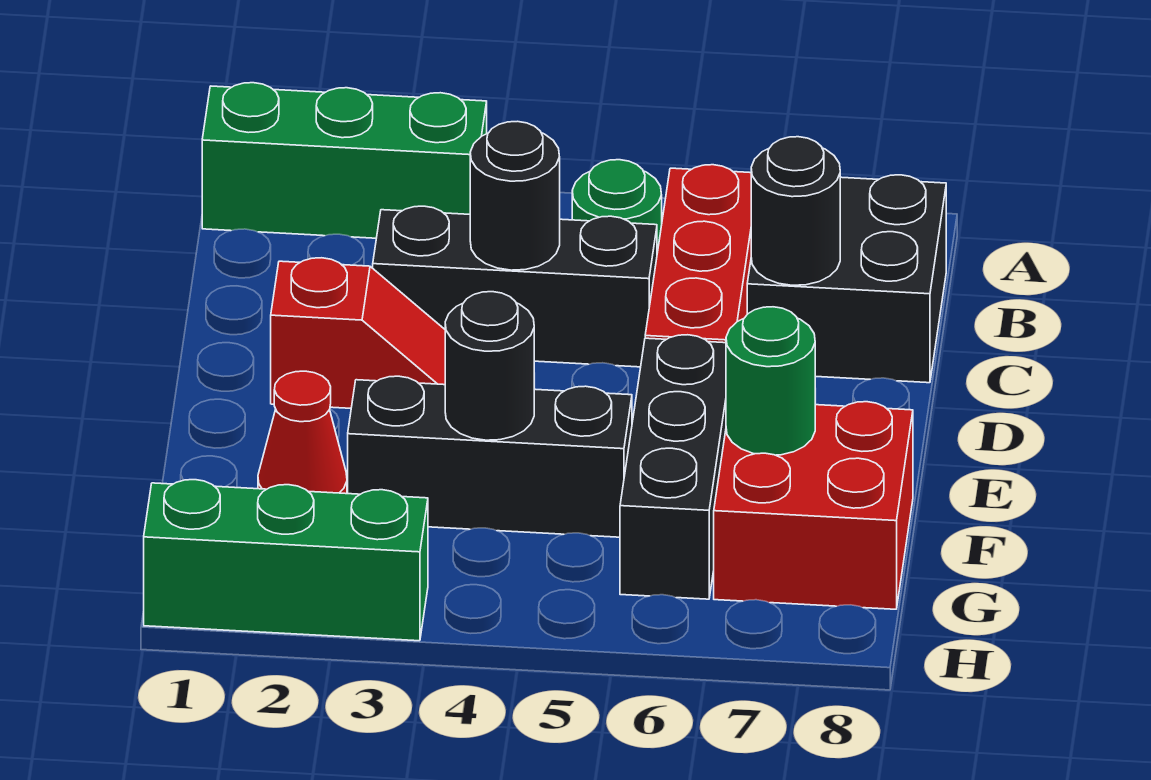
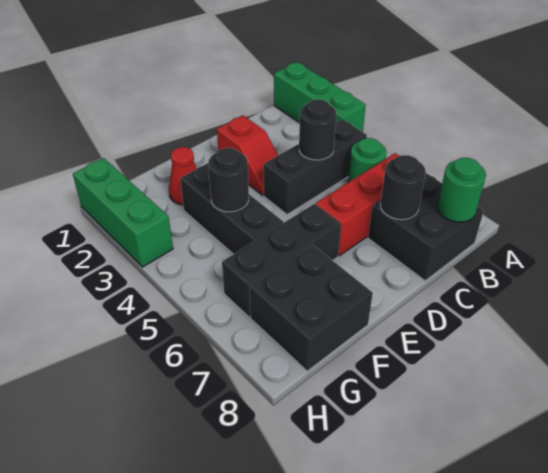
black 1x3 brick [373,206,657,367] -> black 1x3 brick turned to [264,119,367,215]
red 2x2 brick [714,402,913,609] -> black 2x2 brick [250,245,373,371]
green 1x1 round brick [726,307,815,455] -> green 1x1 round brick moved to [437,158,486,222]

